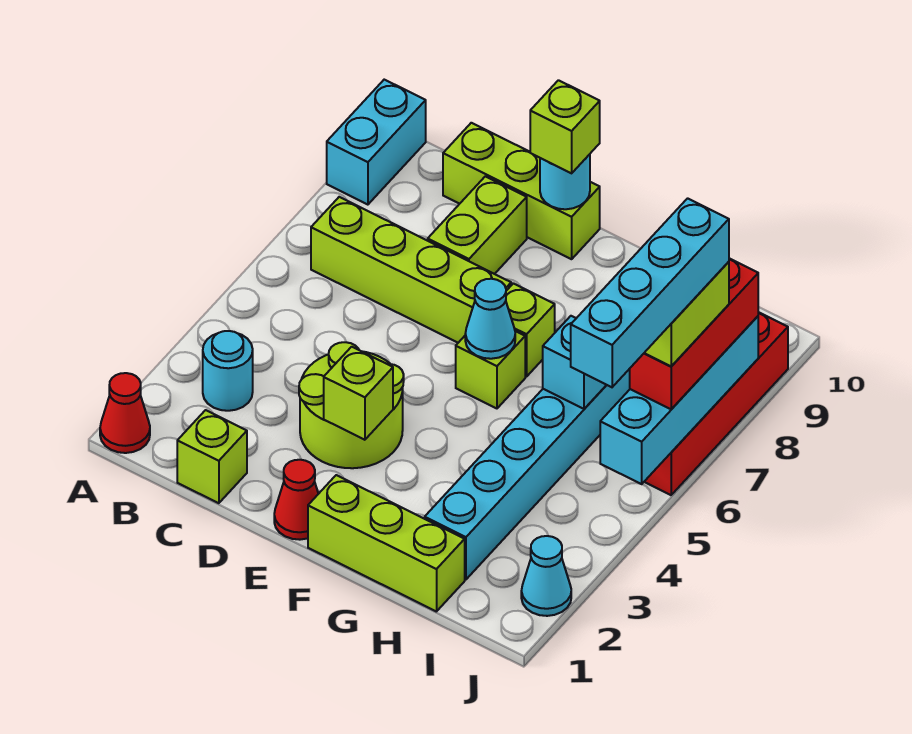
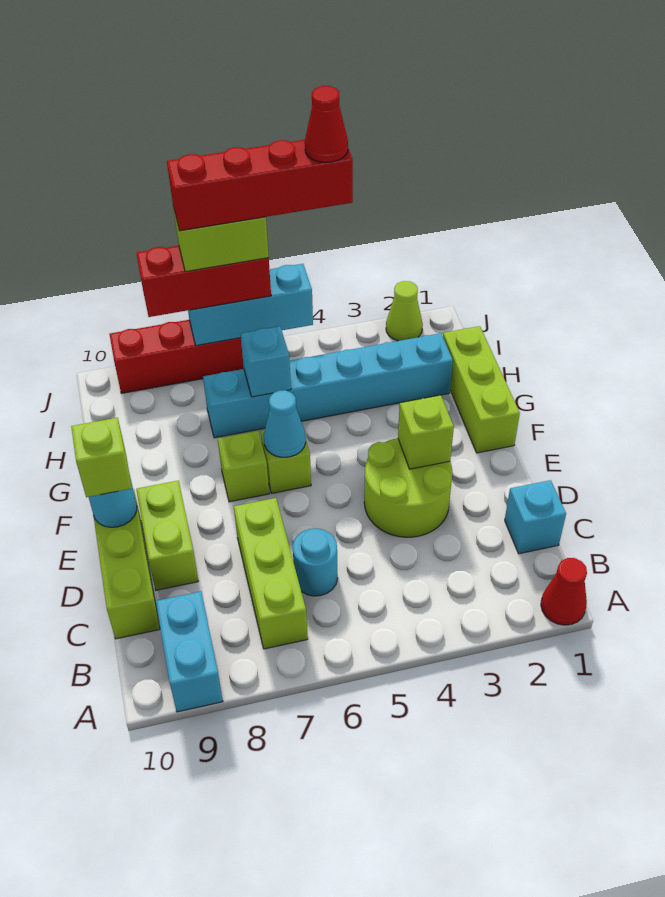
cyan 1x2 brick [327,80,426,205] -> cyan 1x2 brick turned to [156,592,223,712]
cyan 1x1 round brick [203,331,253,411] -> cyan 1x1 round brick moved to [292,529,338,596]
lime 1x4 brick [311,197,511,343] -> lime 1x3 brick [234,498,308,649]
lime 1x1 brick [177,410,247,503] -> cyan 1x1 brick [505,480,566,554]
lime 1x2 brick [428,176,527,274] -> lime 1x2 brick turned to [136,481,198,590]
red 1x1 cone [274,460,318,540] -> red 1x1 cone moved to [305,86,348,162]
cyan 1x1 cone [521,536,571,616] -> lime 1x1 cone [386,281,423,341]
cyan 1x4 brick [571,198,729,387] -> red 1x4 brick [167,140,353,231]
cyan 1x4 brick [600,316,758,484] -> cyan 1x3 brick [188,264,313,346]

